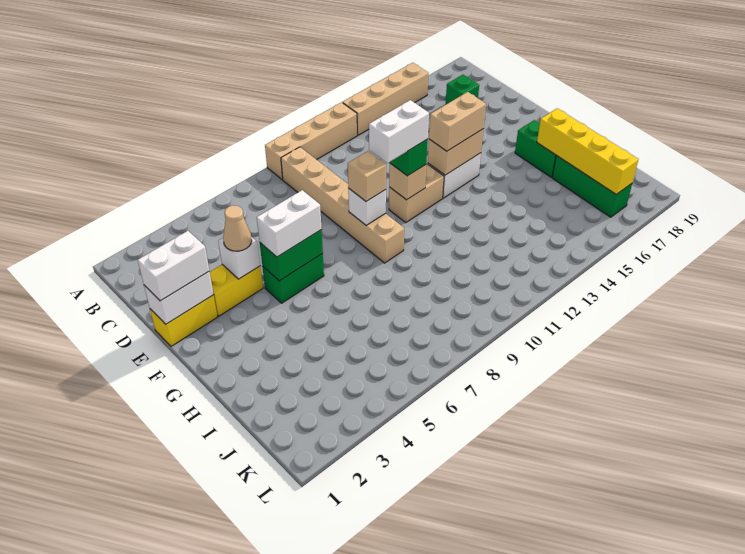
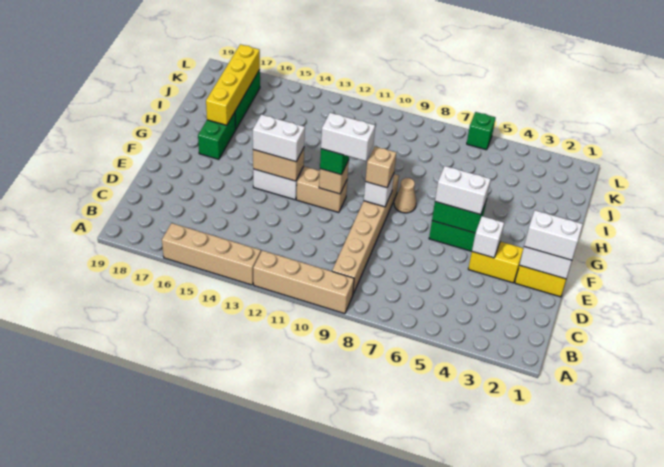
green 1x1 brick [445,75,479,105] -> green 1x1 brick moved to [467,112,495,150]
tan 1x1 cone [223,205,252,251] -> tan 1x1 cone moved to [394,178,416,213]
tan 1x2 brick [429,92,486,151] -> white 1x2 brick [253,114,305,162]

